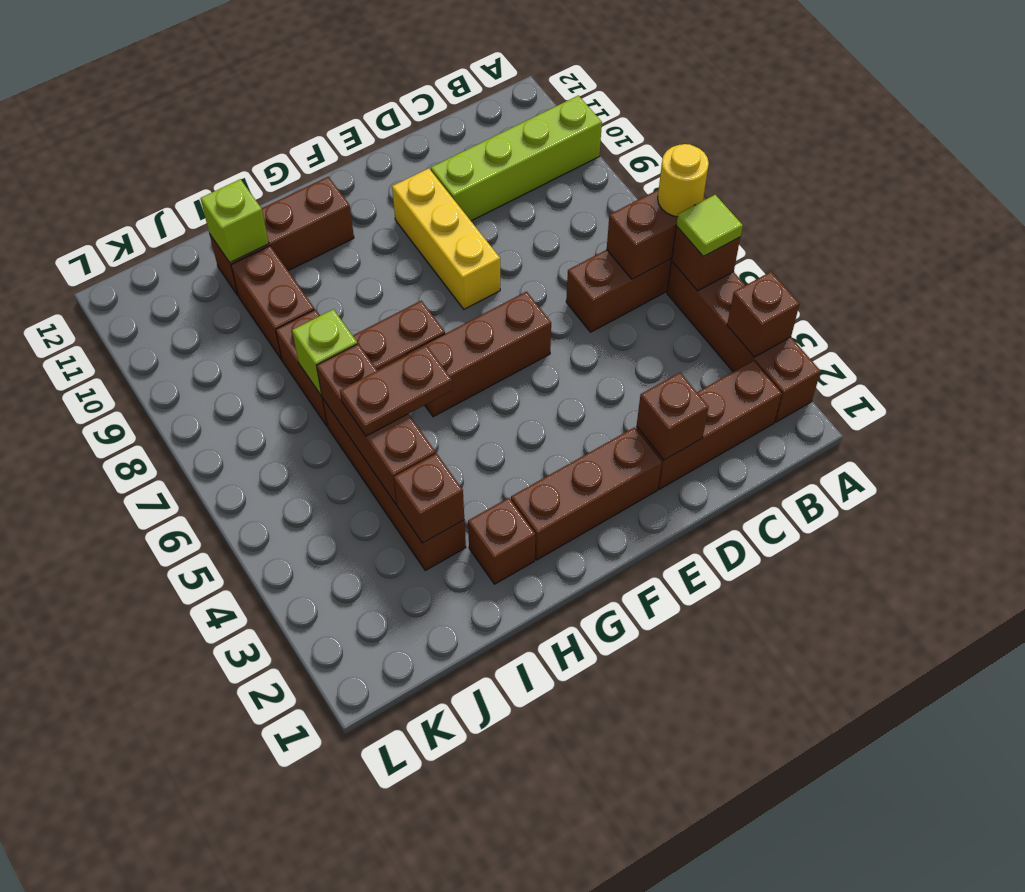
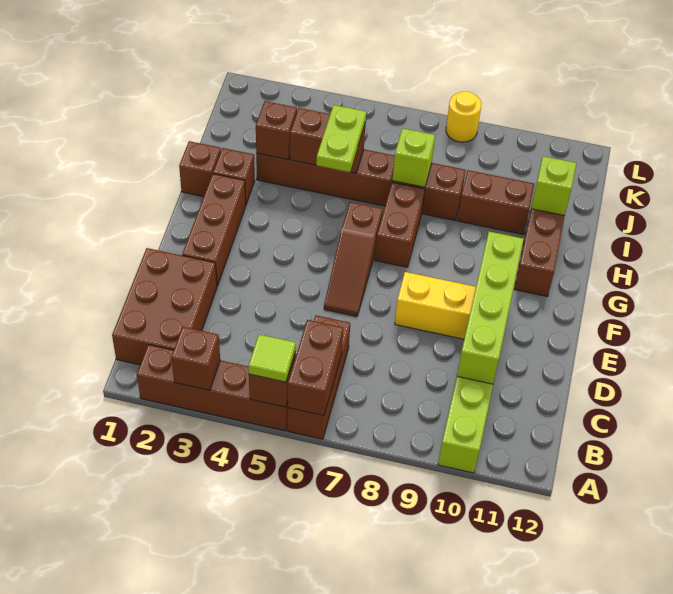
yellow 1x1 round brick [658,144,709,217] -> yellow 1x1 round brick moved to [446,91,481,142]
brown 1x3 brick [636,361,782,489] -> brown 2x3 brick [112,248,217,365]
none -> lime 1x4 brick [457,232,524,384]
brown 1x1 brick [637,373,709,460] -> brown 1x1 brick moved to [179,141,221,197]
brown 1x3 brick [407,292,551,417] -> brown 1x3 slope [324,202,383,316]
brown 1x2 plate [340,345,453,436] -> lime 1x2 plate [316,105,366,172]
brown 1x3 brick [317,344,436,505] -> brown 1x2 brick [290,108,366,173]

